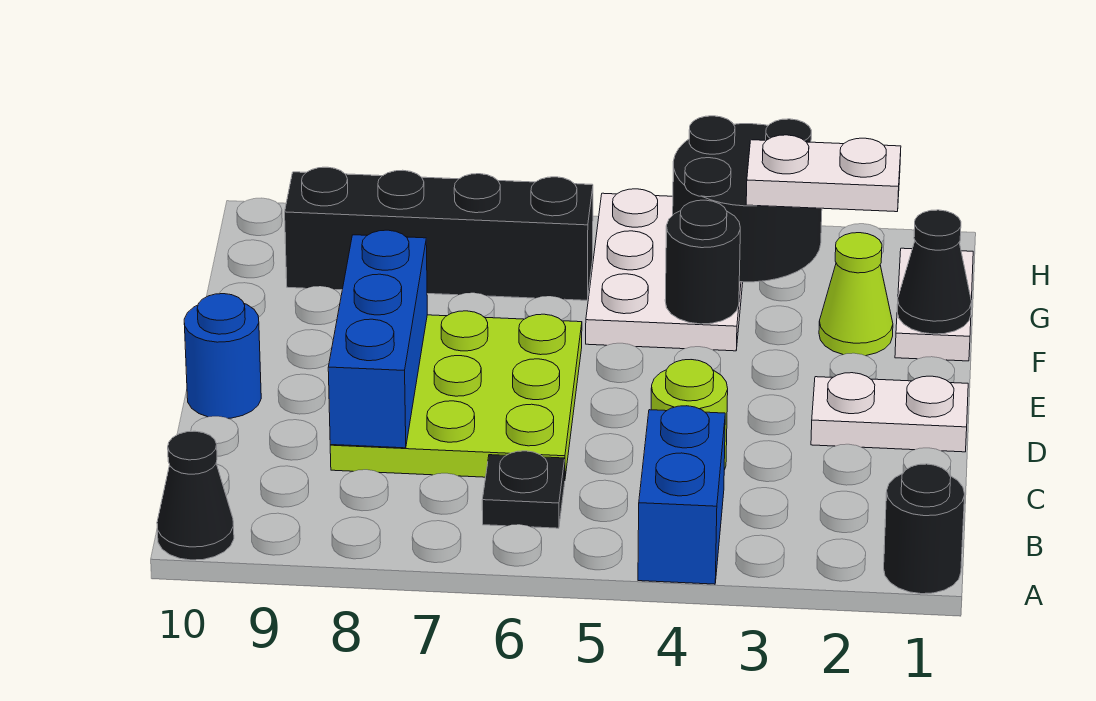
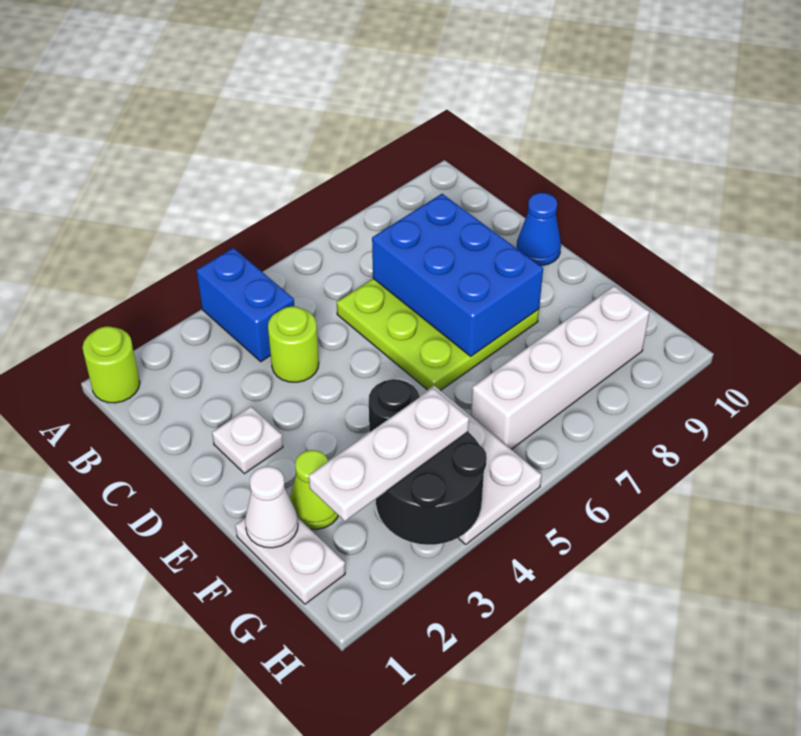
black 1x1 round brick [884,464,965,594] -> lime 1x1 round brick [82,326,140,403]
black 1x1 cone [157,431,234,560] -> none
black 1x1 plate [482,451,565,528] -> none
blue 1x3 brick [328,230,427,448] -> blue 2x3 brick [372,194,543,356]
white 1x2 plate [811,373,968,452] -> white 1x1 plate [212,407,283,474]
blue 1x1 round brick [184,294,261,418] -> blue 1x1 cone [517,193,561,266]
black 1x1 cone [897,210,972,334] -> white 1x1 cone [245,466,298,548]
white 1x2 plate [746,135,901,212] -> white 1x3 plate [309,388,469,521]
black 1x4 brick [285,167,593,300] -> white 1x4 brick [471,286,650,449]

